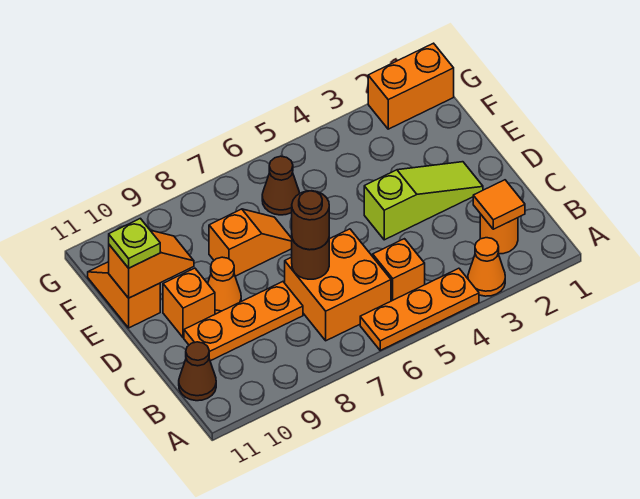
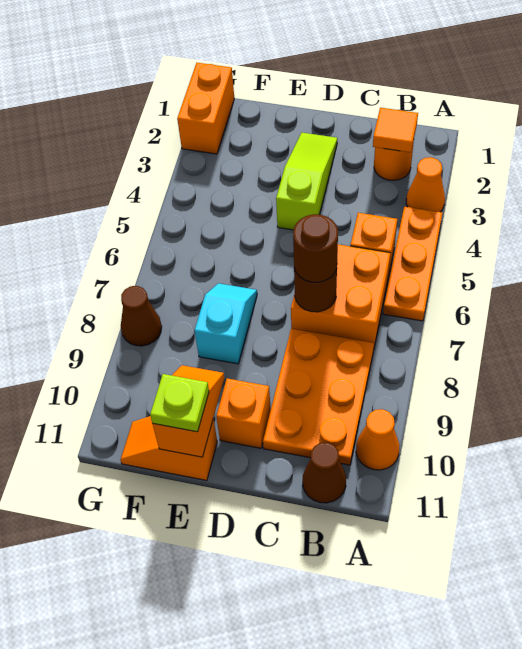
orange 1x3 plate [184,282,303,361] -> orange 2x3 plate [263,329,374,465]
orange 1x1 cone [208,257,241,314] -> orange 1x1 cone moved to [356,409,399,470]
orange 1x2 slope [209,209,292,276] -> cyan 1x2 slope [195,283,257,364]
brown 1x1 cone [262,156,300,215] -> brown 1x1 cone moved to [121,286,162,346]

